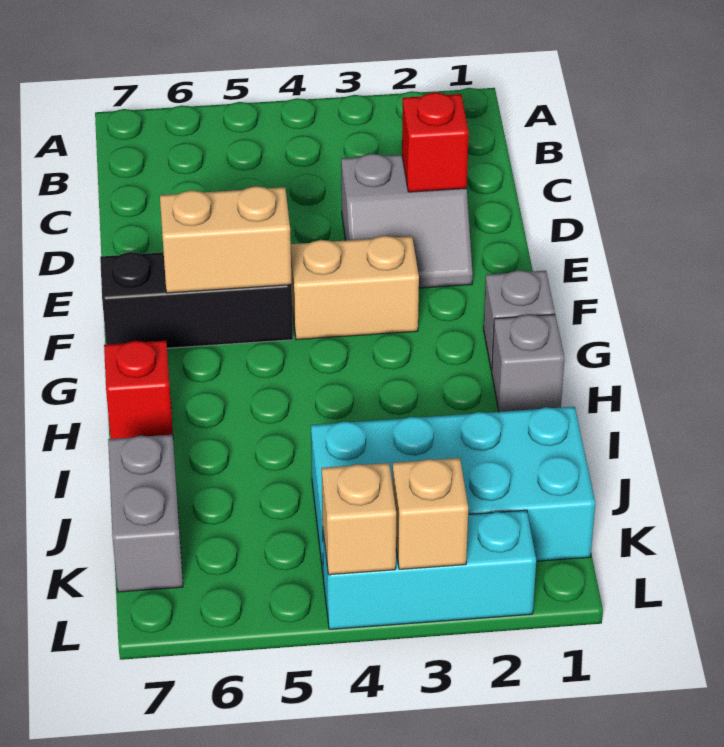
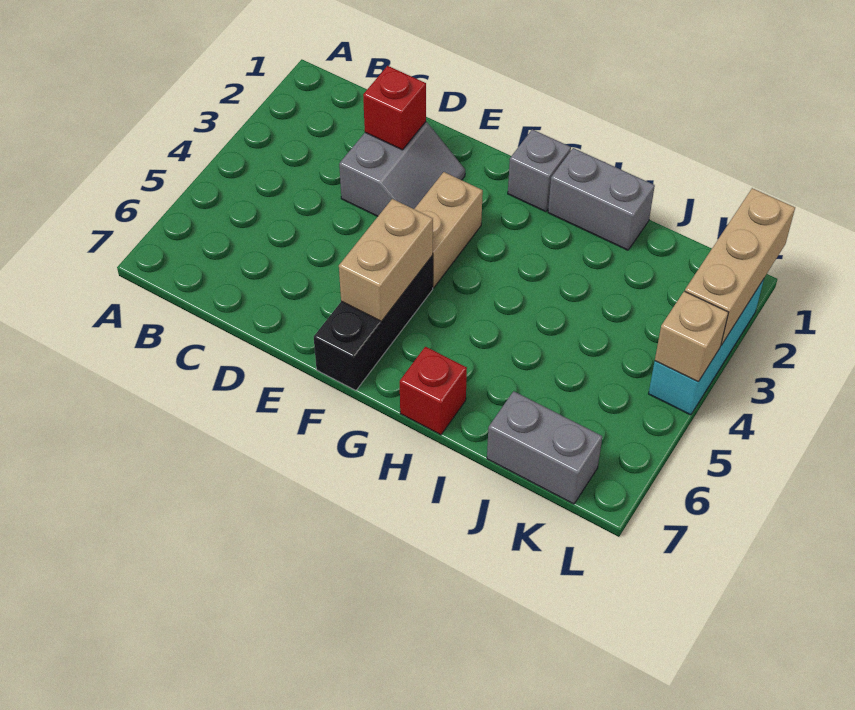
grey 1x1 brick [492,314,564,412] -> grey 1x2 brick [548,148,655,250]
cyan 2x4 brick [311,407,595,572] -> none
tan 1x1 brick [392,458,468,569] -> tan 1x3 brick [685,188,795,345]

